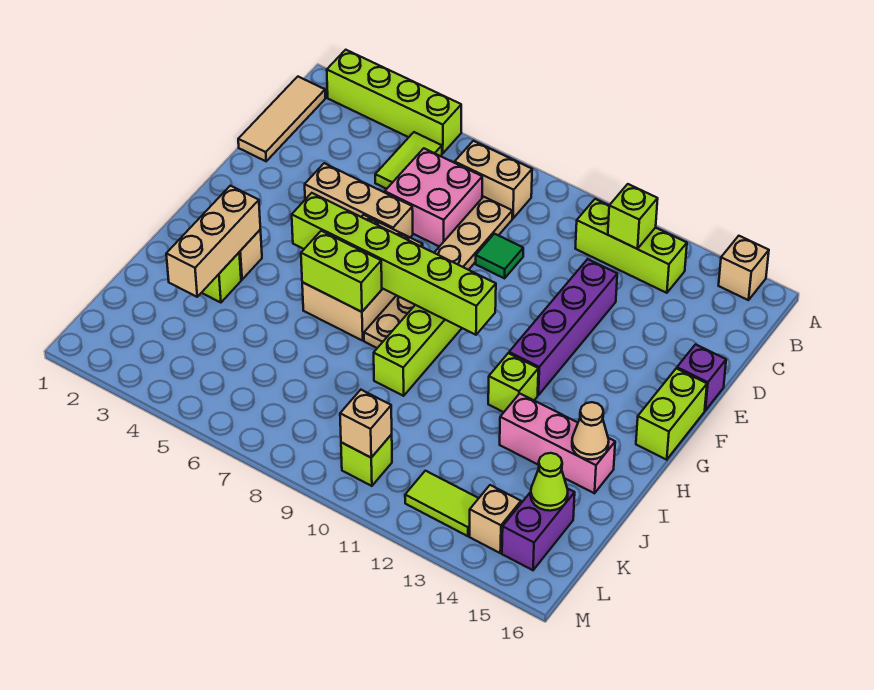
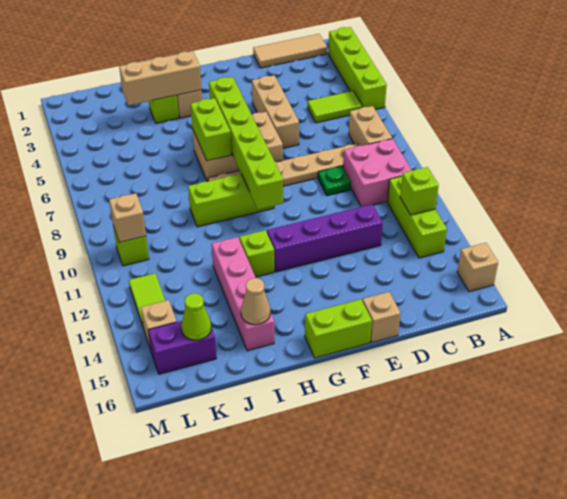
pink 2x2 brick [385,148,482,247] -> pink 2x2 brick moved to [343,139,412,207]
green 1x1 tile [476,234,523,278] -> green 1x1 plate [318,166,351,196]
purple 1x1 brick [677,344,726,410] -> tan 1x1 brick [362,292,400,343]
pink 1x3 brick [500,394,615,493] -> pink 1x4 brick [212,237,274,351]

